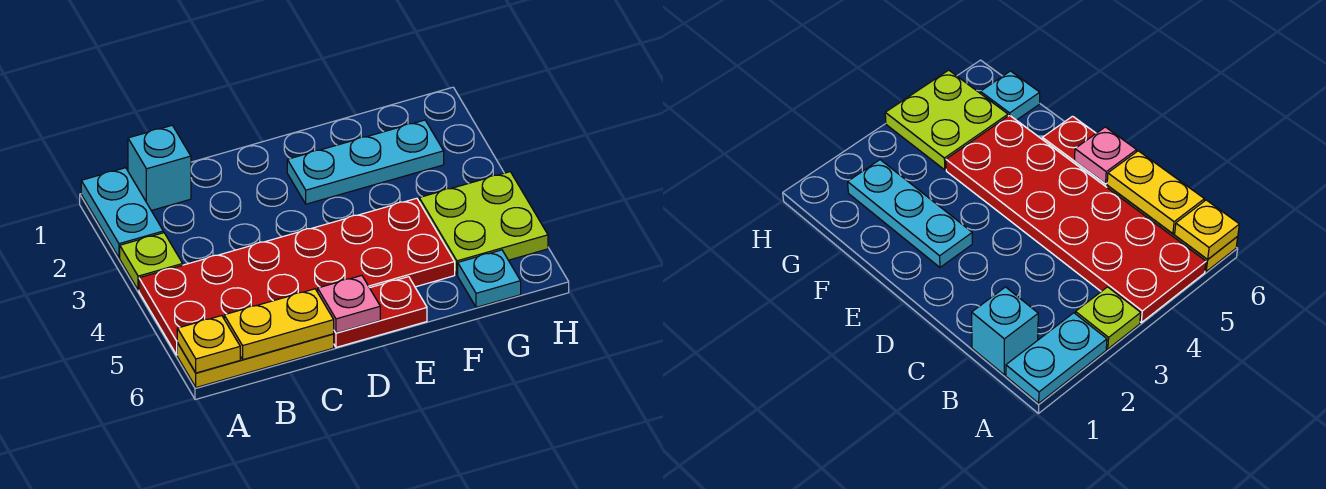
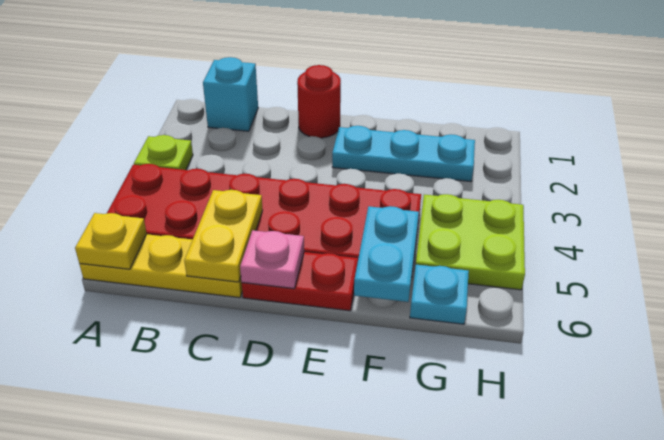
cyan 1x2 plate [81,168,163,258] -> cyan 1x2 plate moved to [354,206,419,302]
yellow 1x2 plate [224,289,334,360] -> yellow 1x2 plate turned to [184,190,263,282]
none -> red 1x1 round brick [297,65,341,138]

